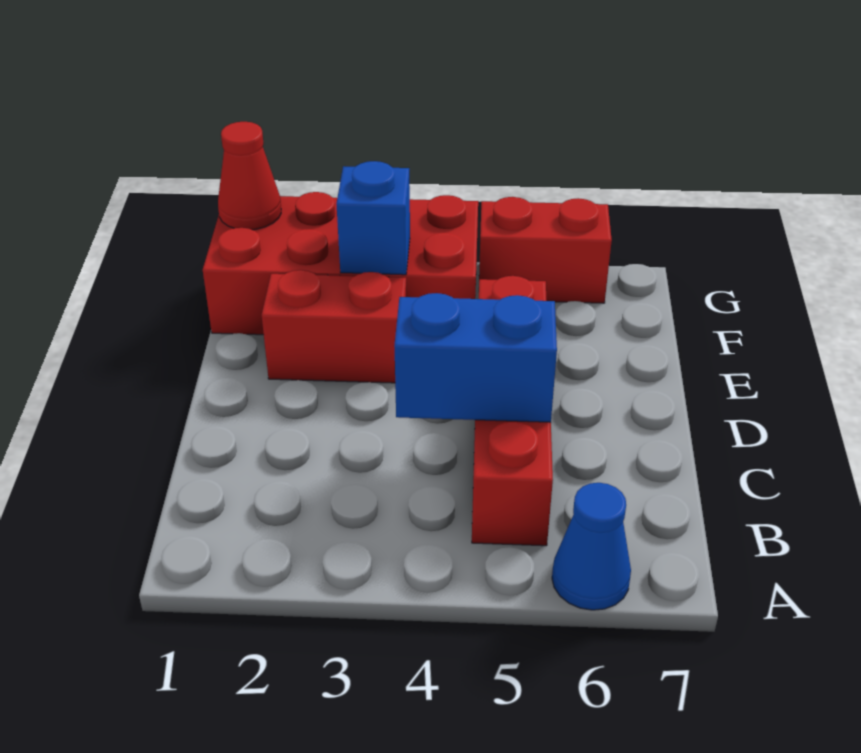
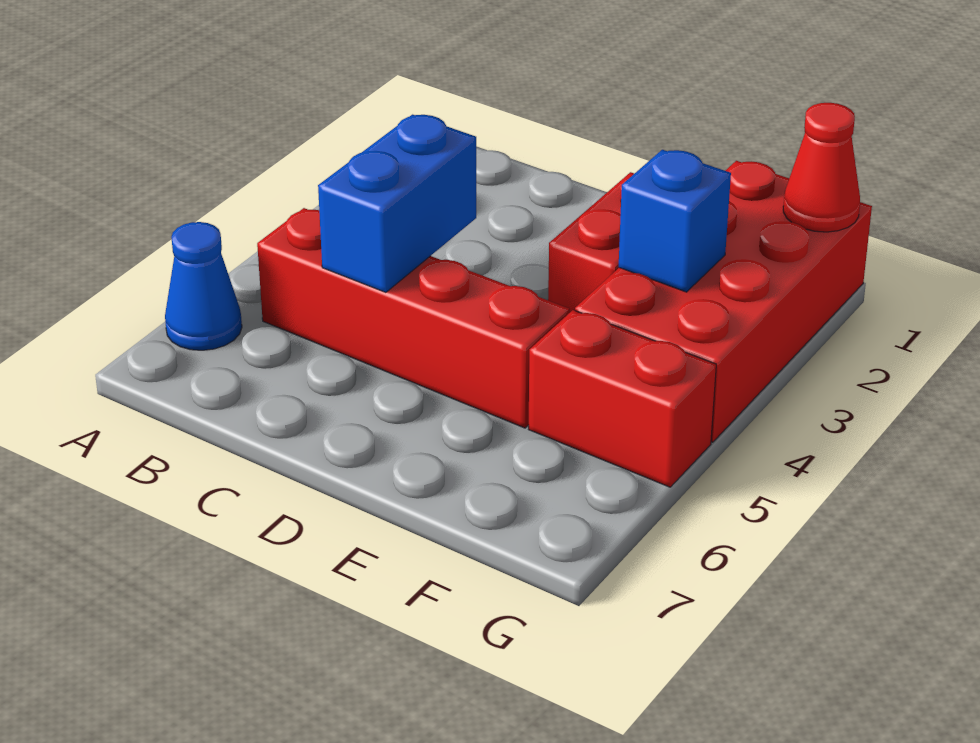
red 1x2 brick [479,197,612,303] -> red 1x2 brick turned to [529,310,716,487]

